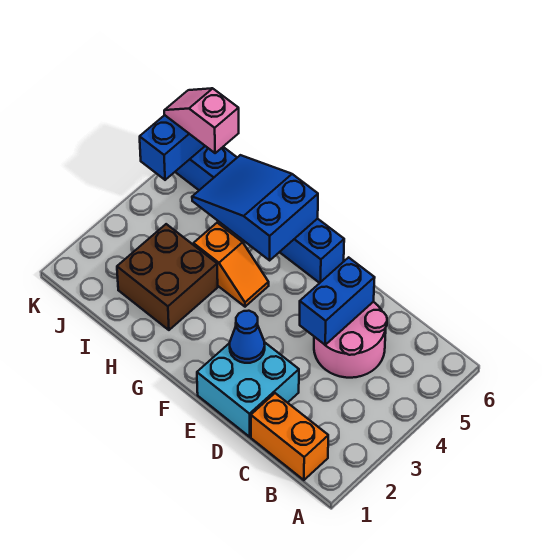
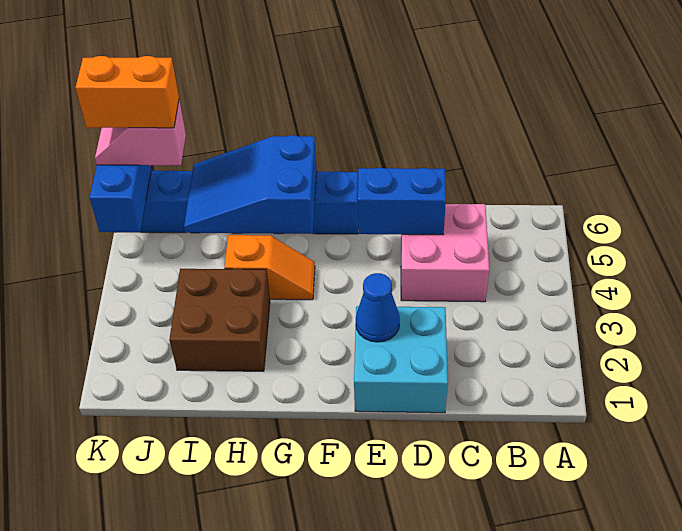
orange 1x2 brick [251,393,328,480] -> orange 1x2 brick moved to [76,56,179,128]
pink 2x2 round brick [314,302,387,378] -> pink 2x2 brick [401,204,489,302]
blue 1x2 brick [300,257,375,345] -> blue 1x2 brick turned to [358,168,446,235]

